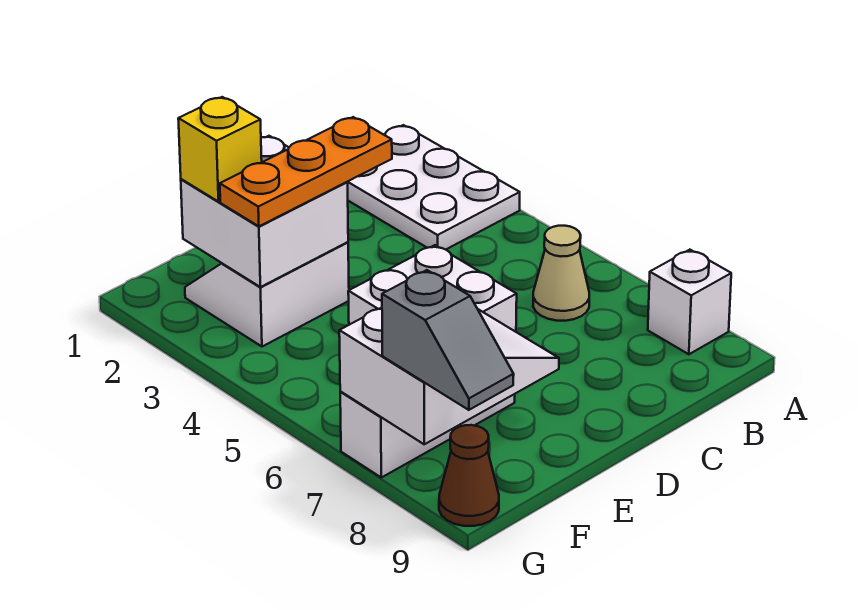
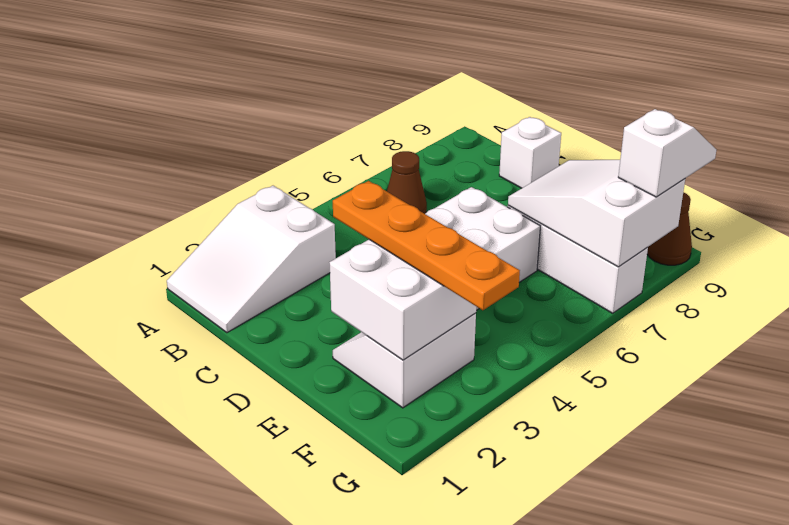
white 2x3 plate [348,125,520,250] -> white 2x3 slope [167,186,336,333]
white 1x1 brick [648,250,731,354] -> white 1x1 brick moved to [499,117,561,188]
tan 1x1 cone [533,226,589,321] -> brown 1x1 cone [387,151,427,214]
orange 1x3 plate [220,117,392,226] -> orange 1x4 plate [333,181,520,310]
white 2x2 slope [185,242,349,347] -> white 2x2 slope turned to [333,313,476,408]
yellow 1x1 brick [178,97,262,202] -> none
grey 1x2 slope [382,270,514,410] -> white 1x2 slope [618,109,716,197]

